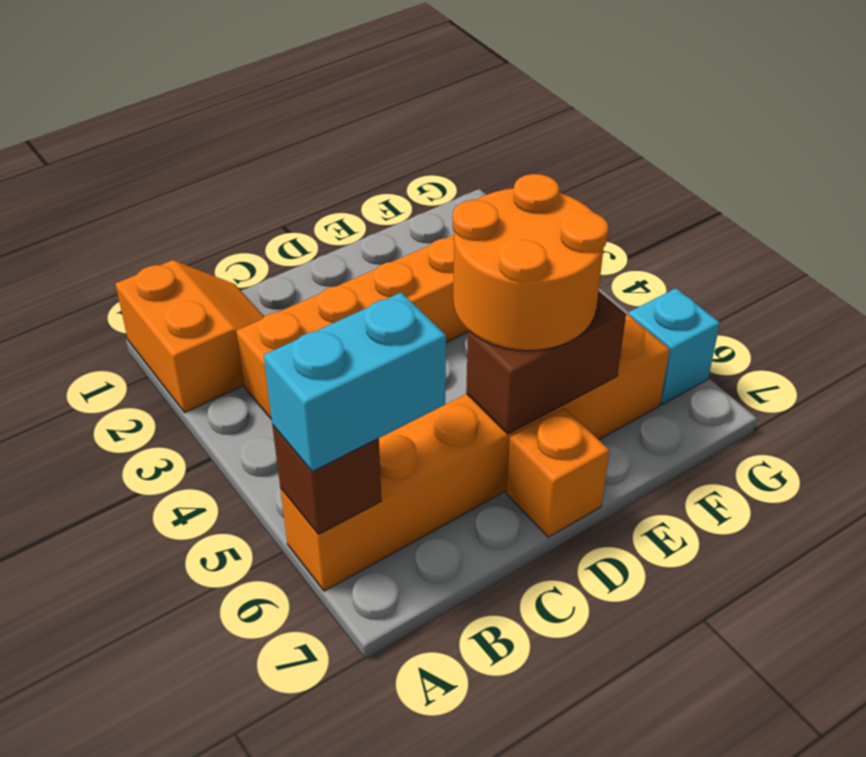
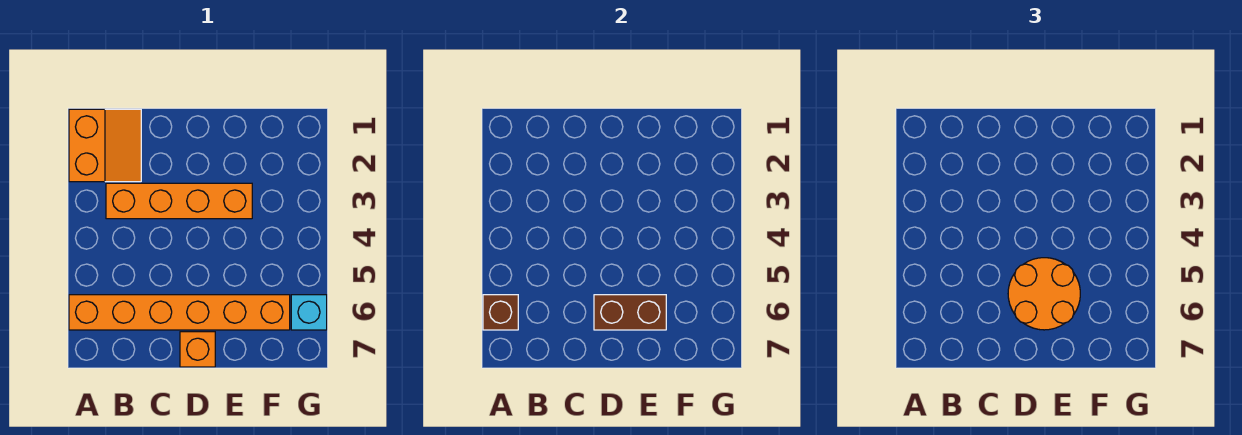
cyan 1x2 brick [263,292,446,472] -> none

